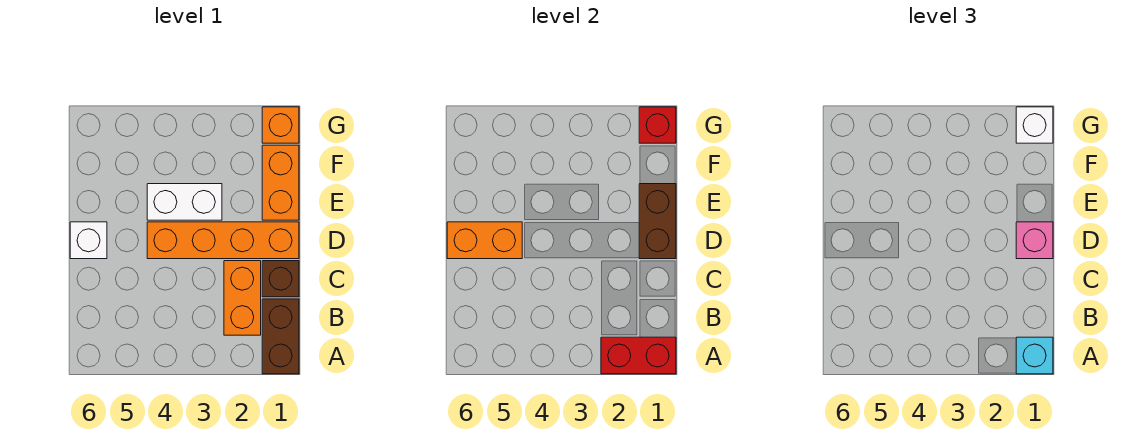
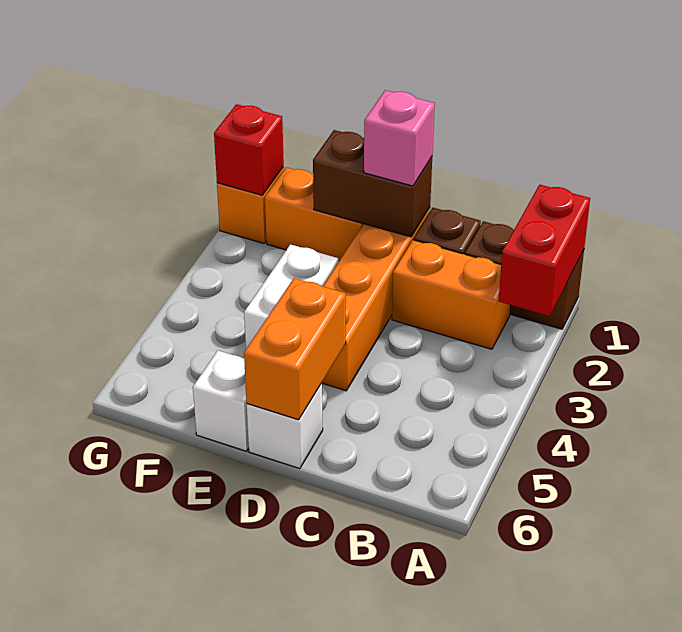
cyan 1x1 brick [1016,337,1053,374] -> none
white 1x1 brick [1016,107,1053,143] -> white 1x1 brick moved to [193,351,249,451]

